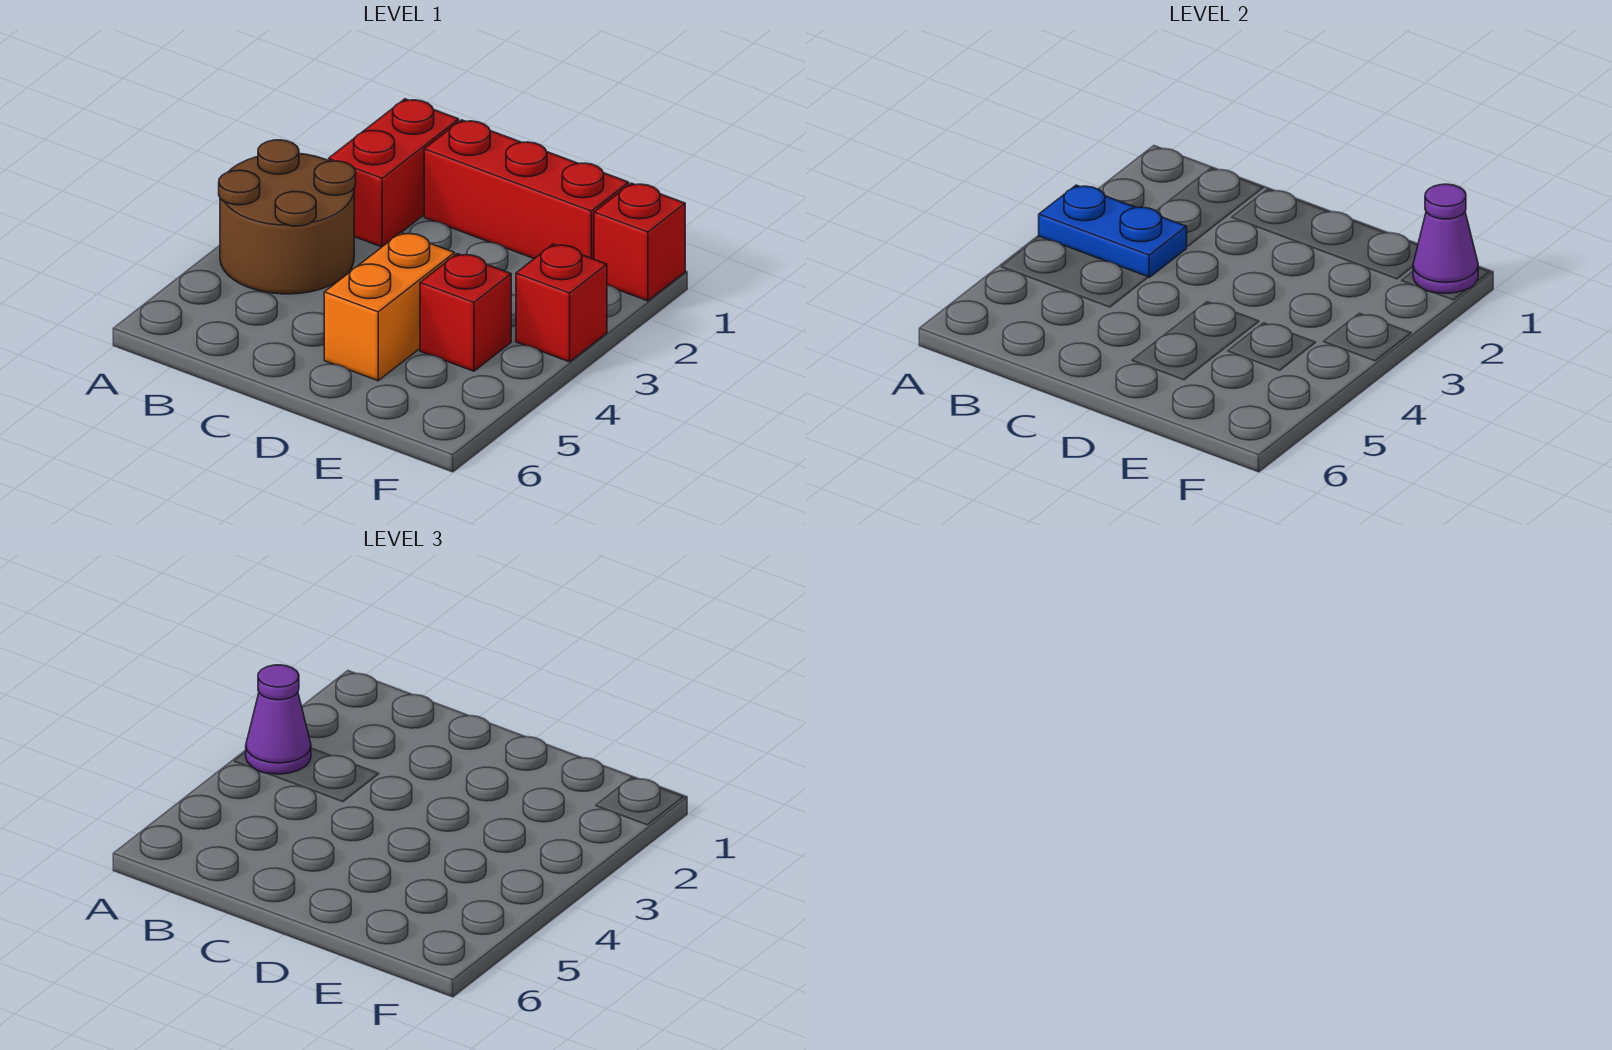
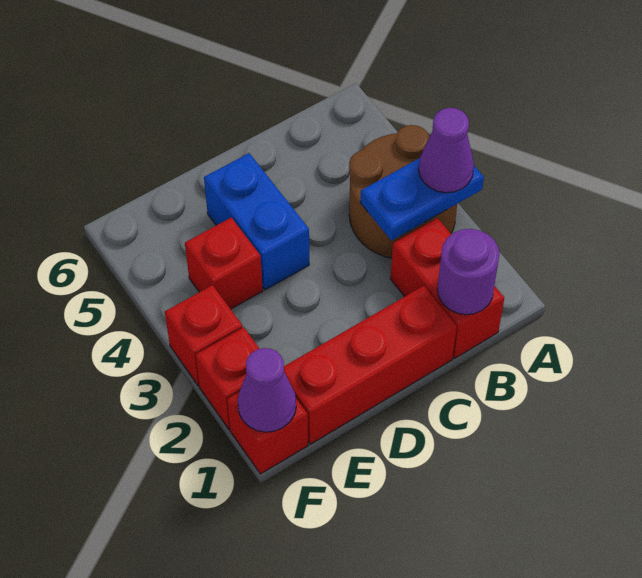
none -> purple 1x1 round brick [437,229,500,315]
orange 1x2 brick [324,233,455,381] -> blue 1x2 brick [204,153,309,290]
none -> red 1x1 brick [196,327,259,429]

